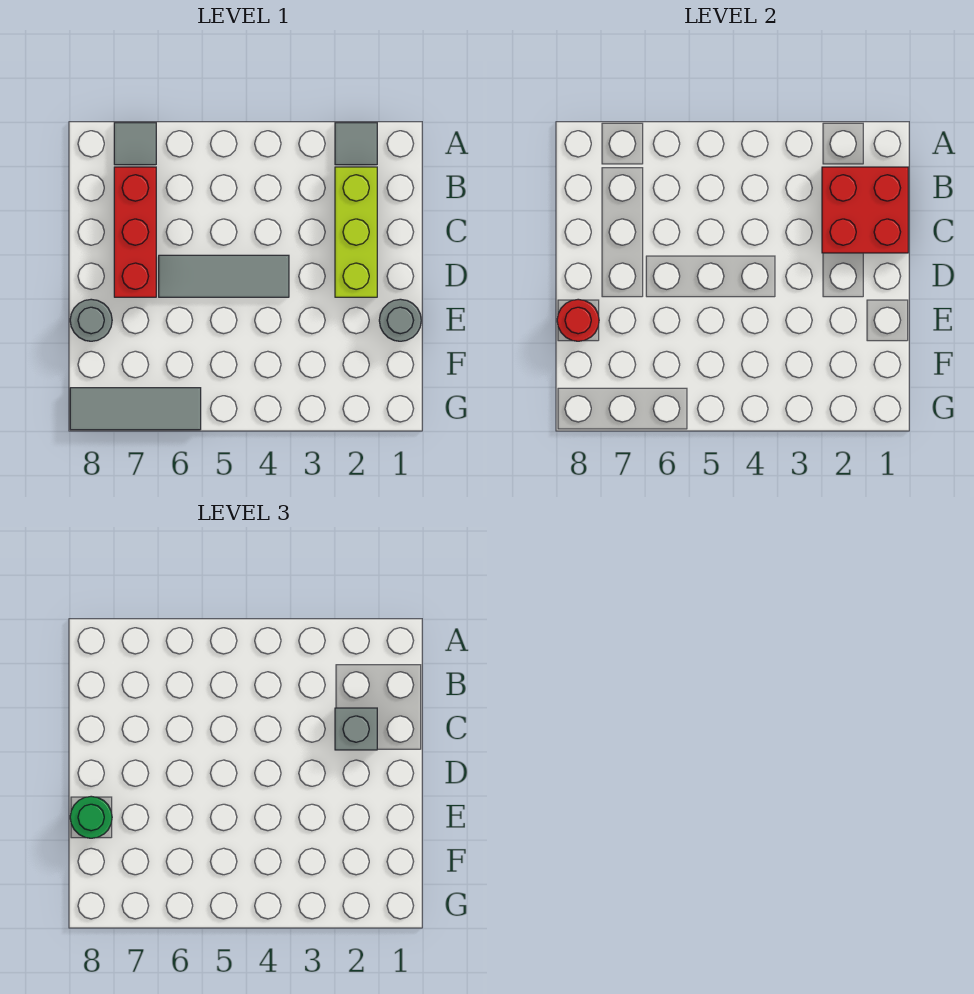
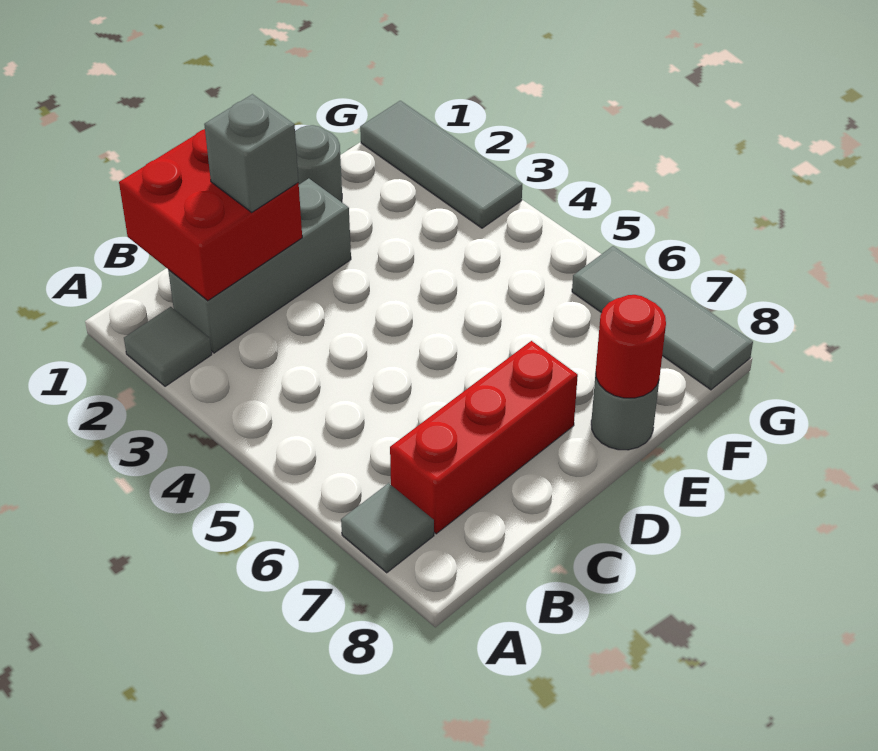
lime 1x3 brick [335,167,377,297] -> grey 1x3 brick [168,178,351,353]
grey 1x3 tile [159,255,289,297] -> grey 1x3 tile moved to [360,101,522,228]
green 1x1 round brick [70,796,112,838] -> none

